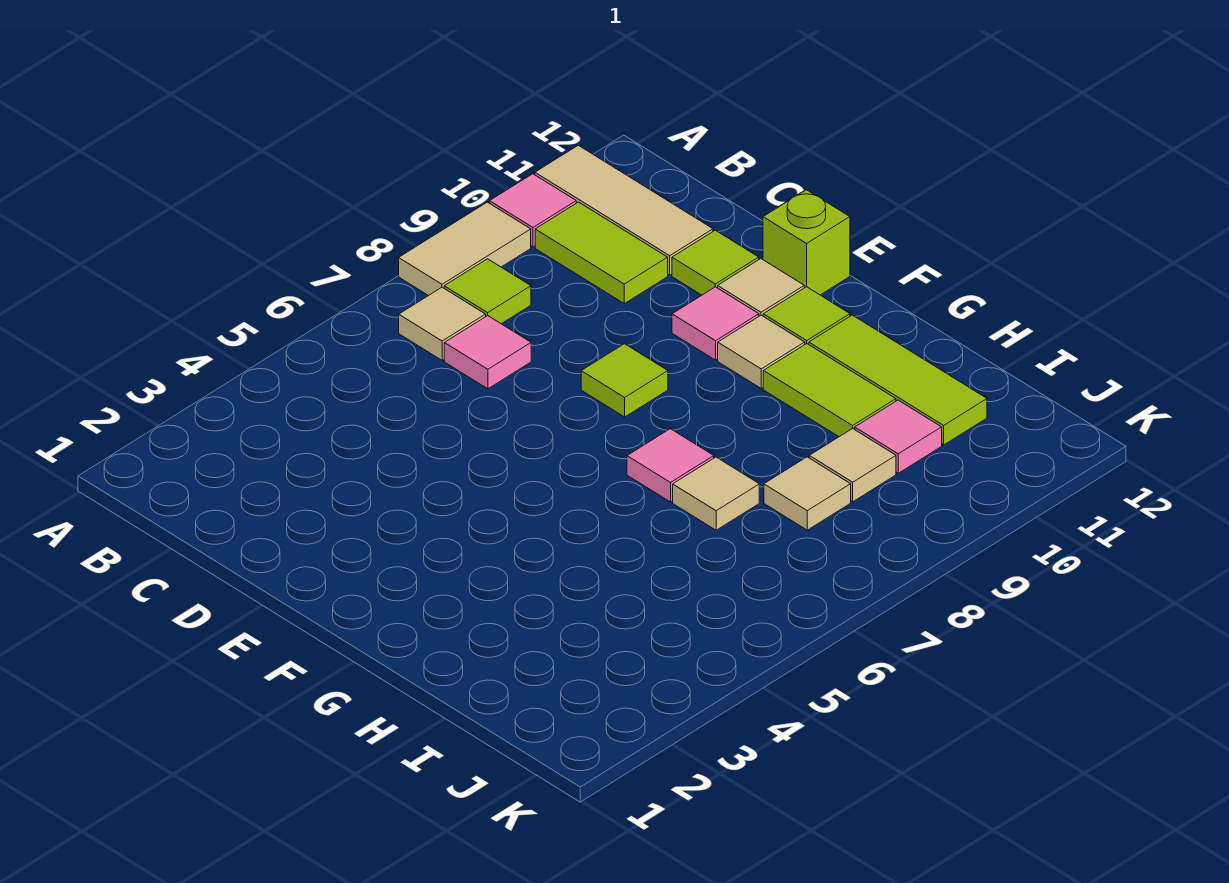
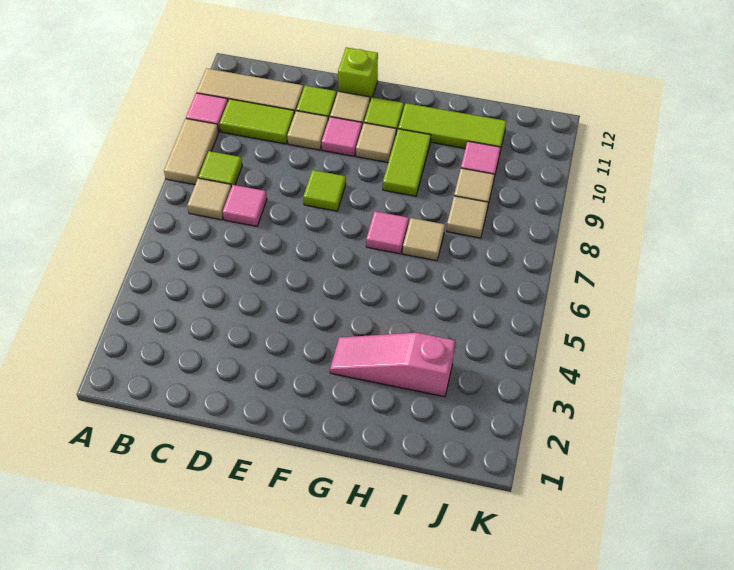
none -> tan 1x1 tile [287,111,328,150]
none -> pink 1x3 slope [330,333,455,397]
lime 1x2 tile [763,344,896,437] -> lime 1x2 tile turned to [383,129,431,196]

